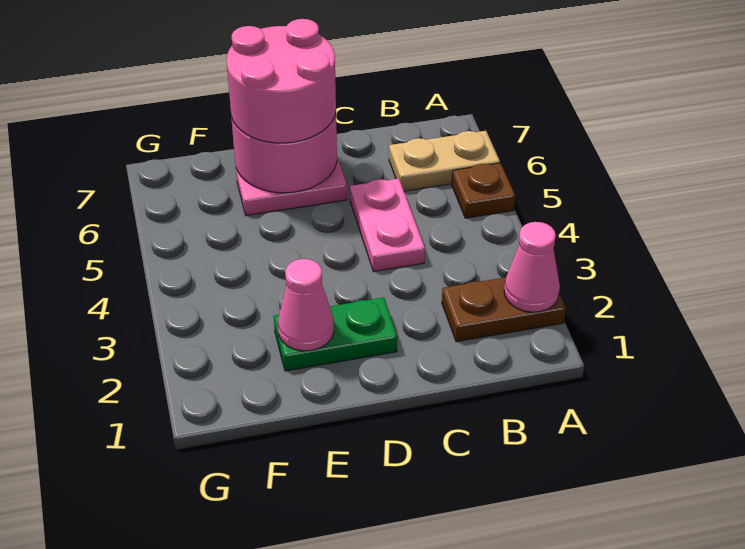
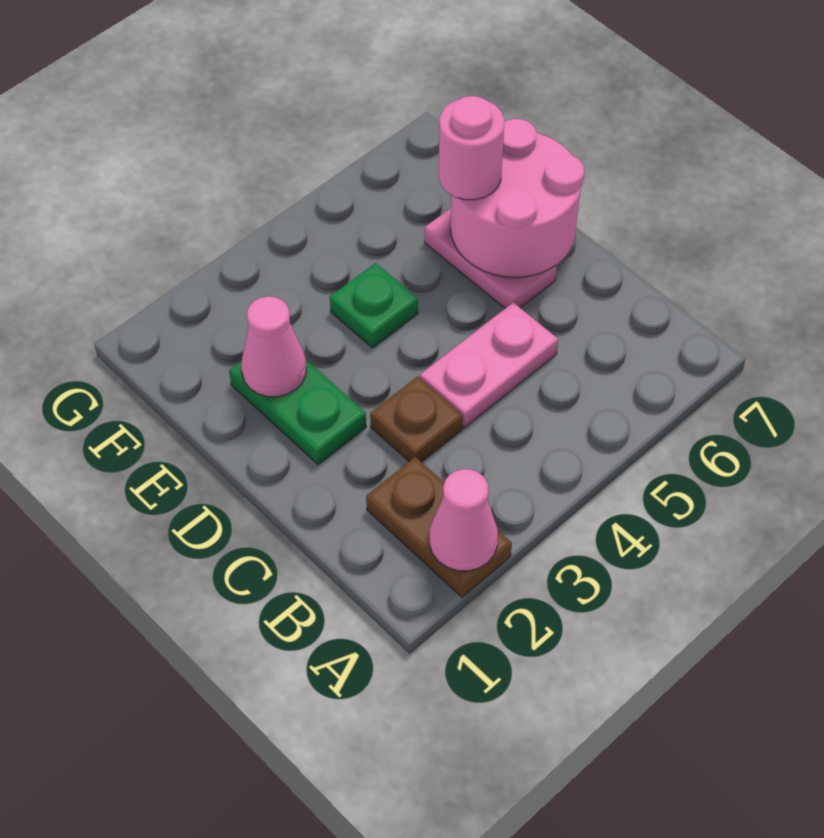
brown 1x1 plate [452,163,515,218] -> brown 1x1 plate moved to [370,376,463,462]
tan 1x2 plate [389,131,500,191] -> none
pink 2x2 round brick [227,19,336,143] -> pink 1x1 round brick [439,96,504,200]
none -> green 1x1 plate [330,263,418,348]

